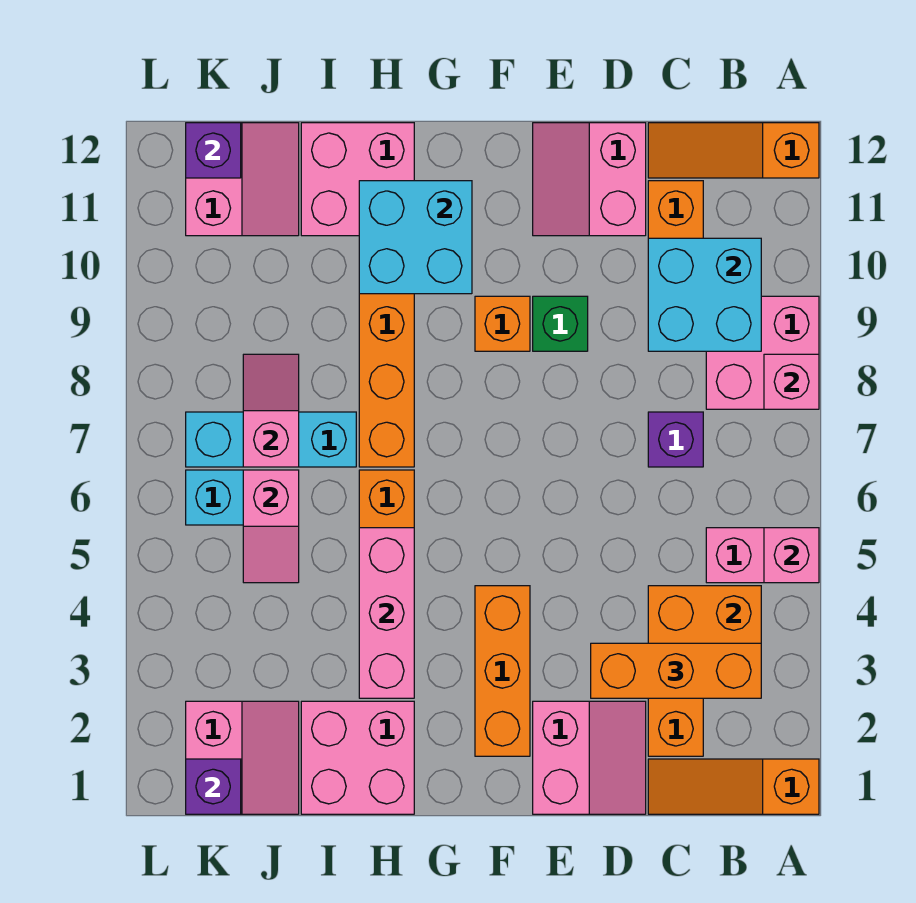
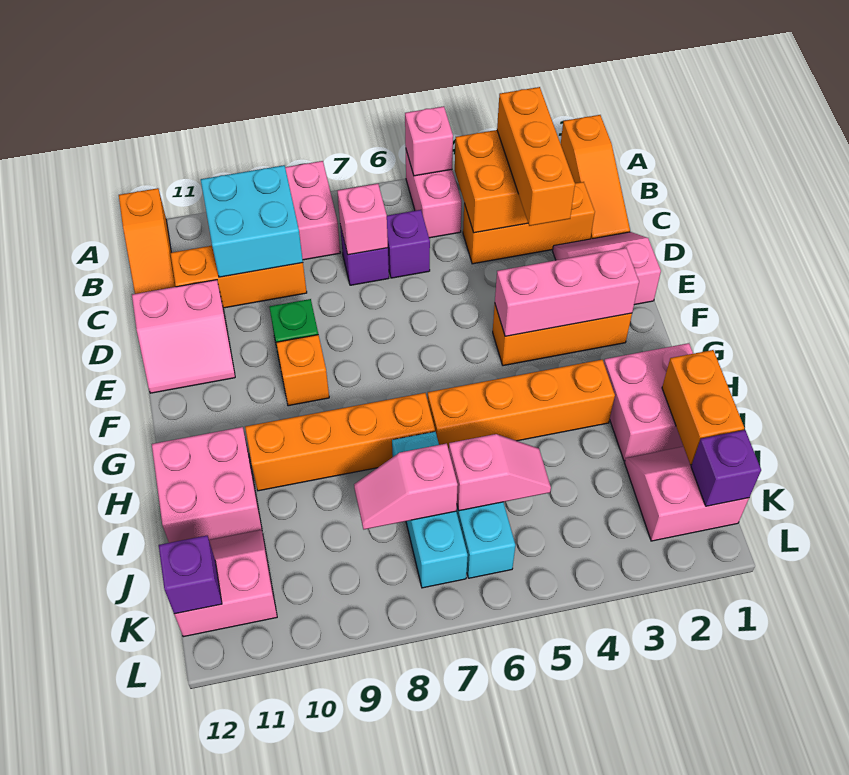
pink 1x1 brick [764,354,819,409] -> pink 1x1 brick moved to [337,184,388,255]
none -> purple 1x1 brick [387,210,430,278]
cyan 2x2 brick [359,181,472,294] -> none
pink 1x3 brick [359,528,414,698] -> pink 1x3 brick moved to [495,248,639,336]
none -> orange 1x2 brick [662,350,744,465]

